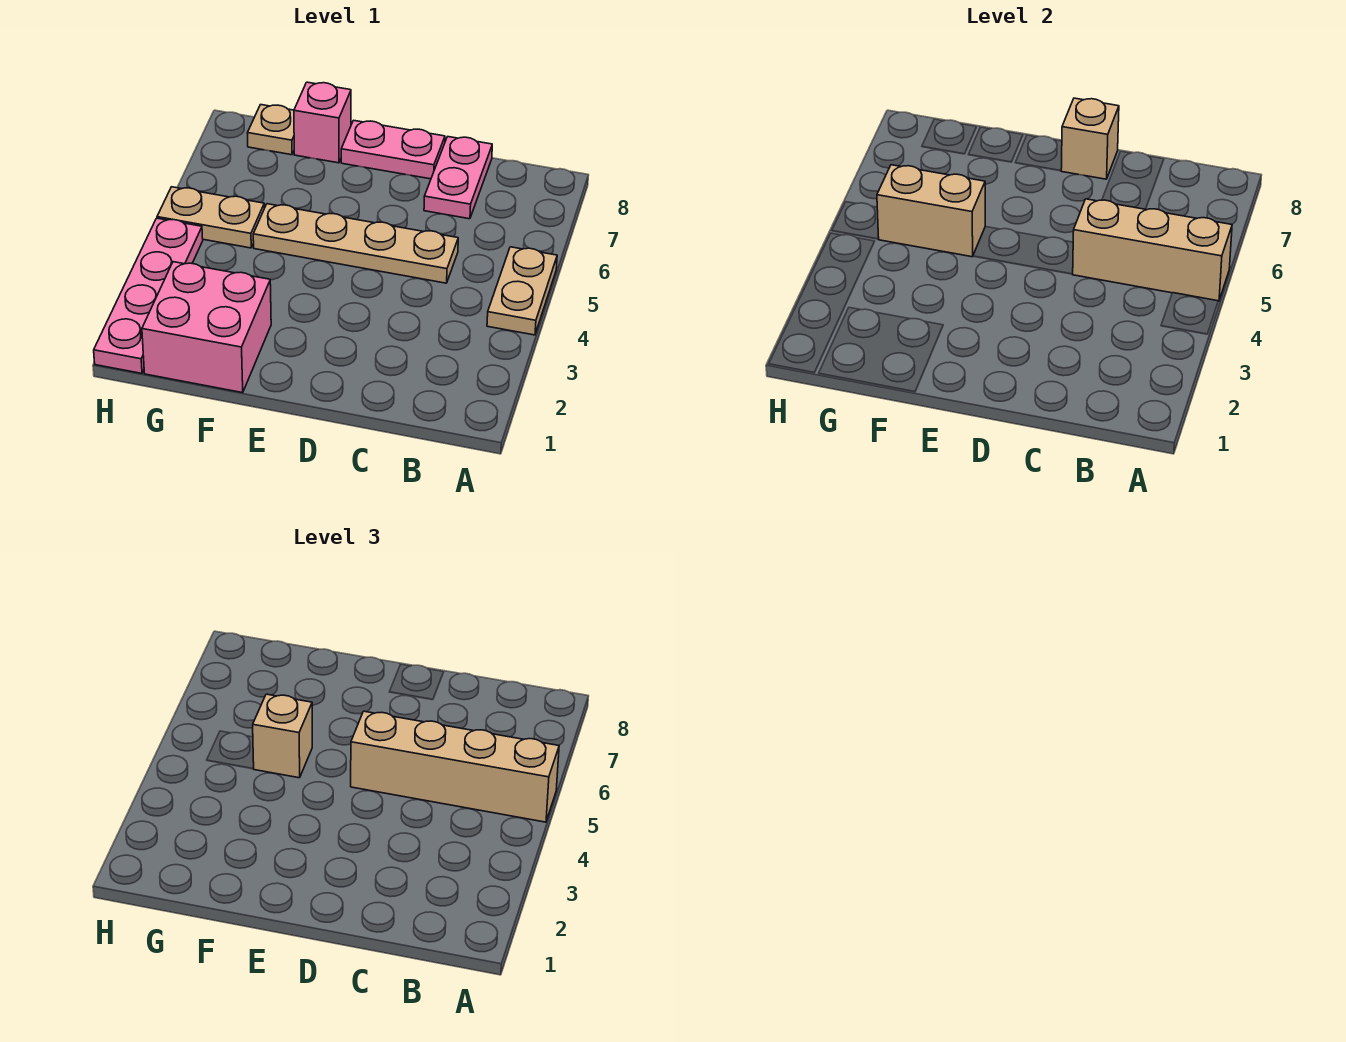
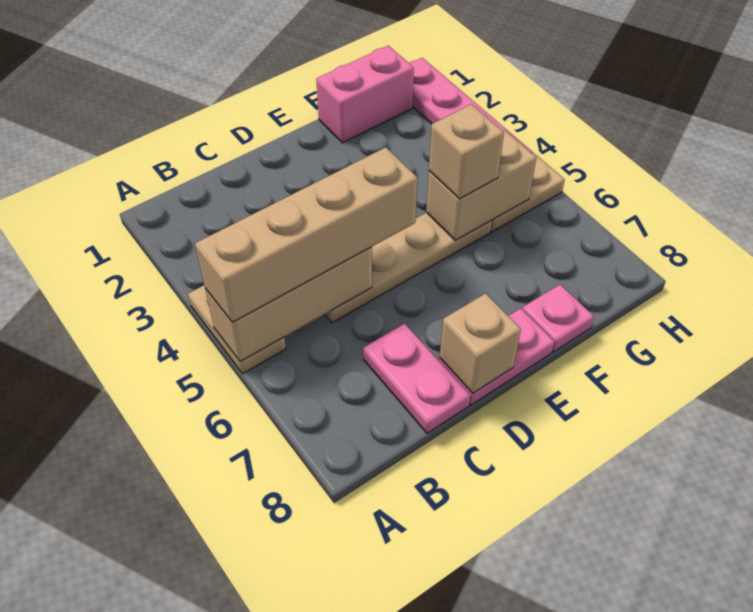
pink 2x2 brick [142,262,271,393] -> pink 1x2 brick [316,46,414,143]
pink 1x1 brick [294,82,351,163] -> pink 1x1 plate [522,284,594,352]
tan 1x1 plate [248,105,294,155] -> none

